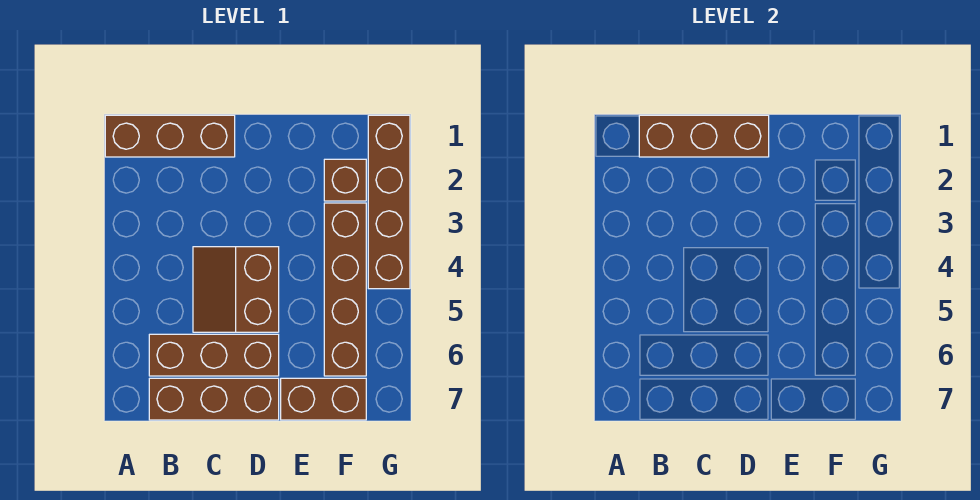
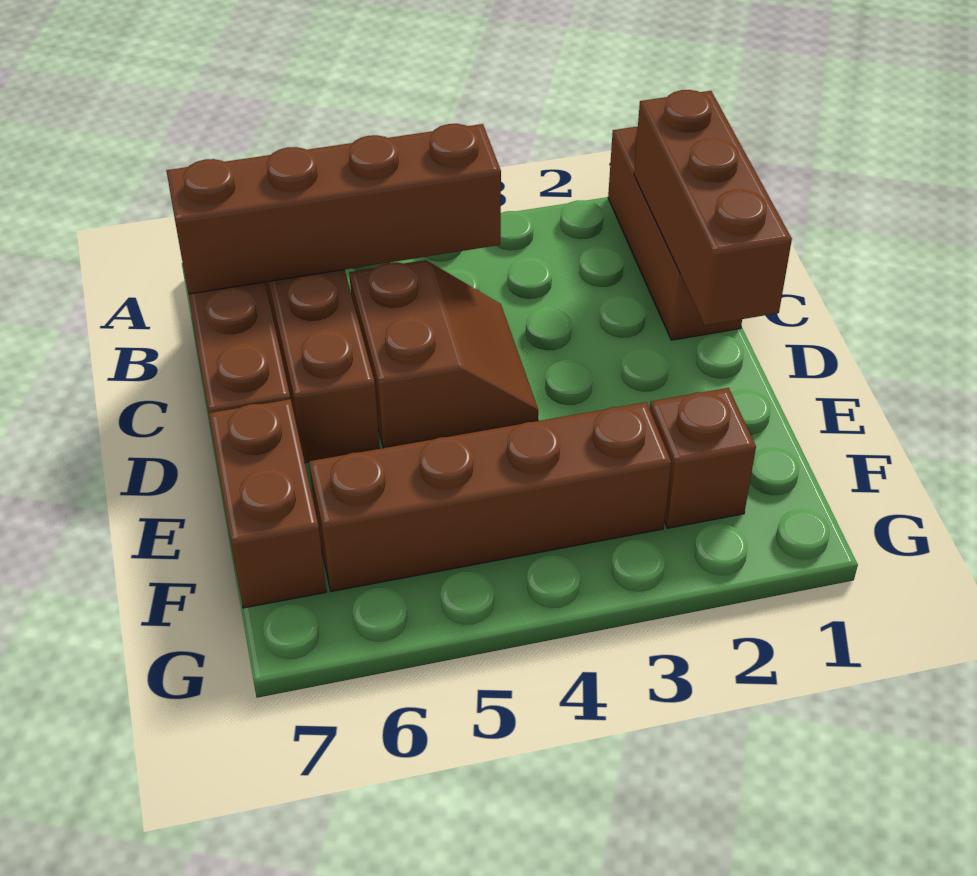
brown 2x2 slope [193,247,279,332] -> brown 2x2 slope turned to [349,260,538,448]
brown 1x4 brick [368,115,410,289] -> brown 1x4 brick moved to [166,124,501,294]

